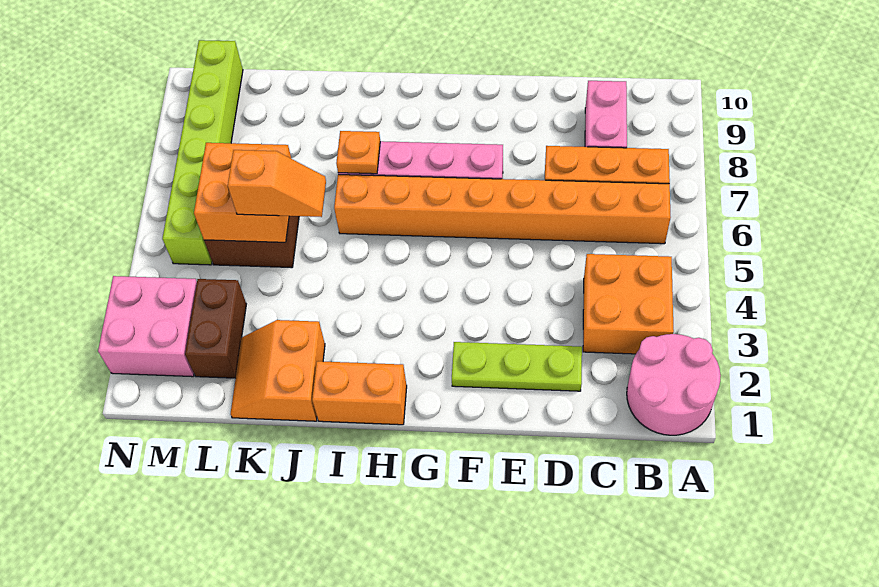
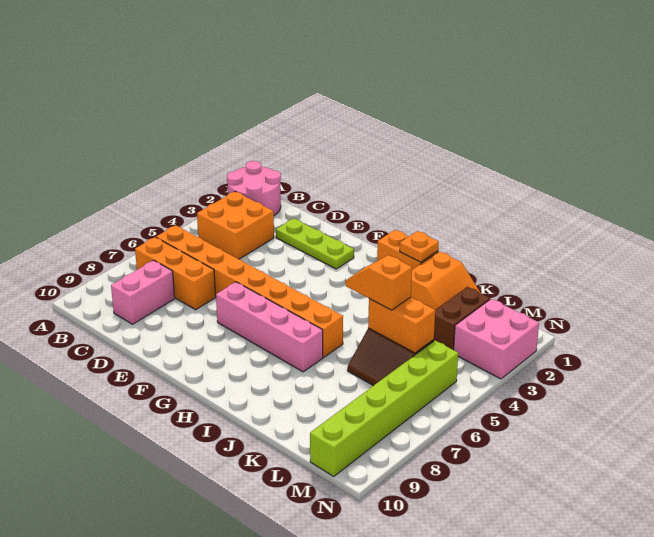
orange 1x1 plate [336,131,380,174] -> orange 1x1 plate moved to [400,231,439,262]
orange 2x2 brick [194,143,291,242] -> orange 1x2 brick [368,297,435,353]

